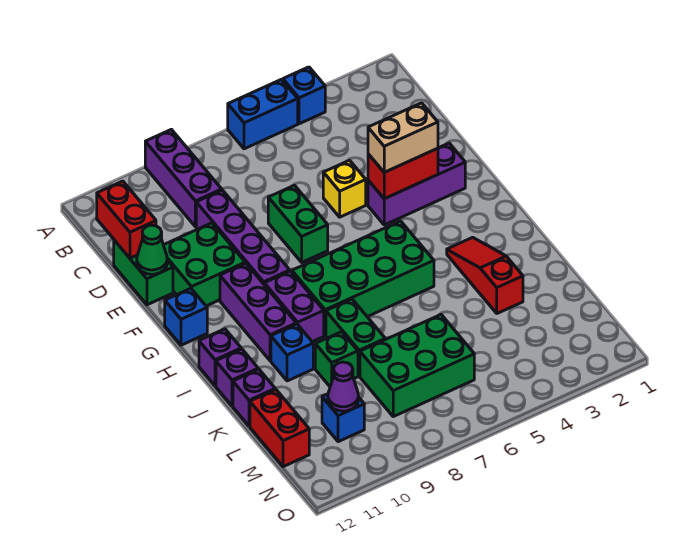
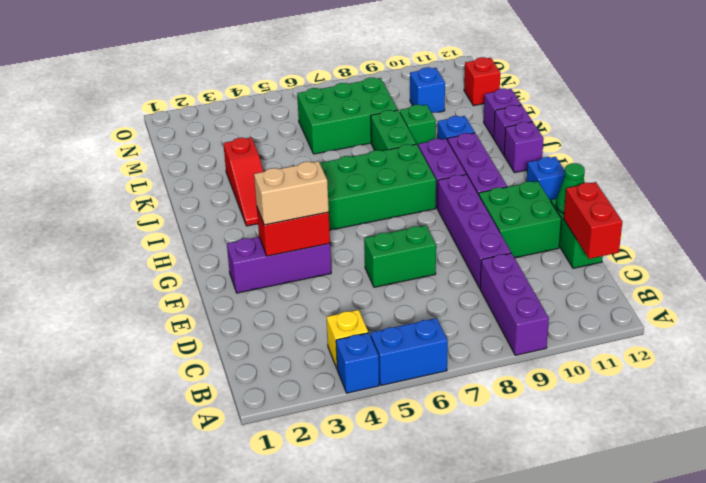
yellow 1x1 brick [323,160,366,217] -> yellow 1x1 brick moved to [327,310,368,368]
green 1x2 brick [268,185,328,262] -> green 1x2 brick turned to [364,225,436,287]
red 1x2 brick [250,390,309,467] -> red 1x1 brick [464,57,500,106]
purple 1x1 cone [328,362,359,411] -> none

